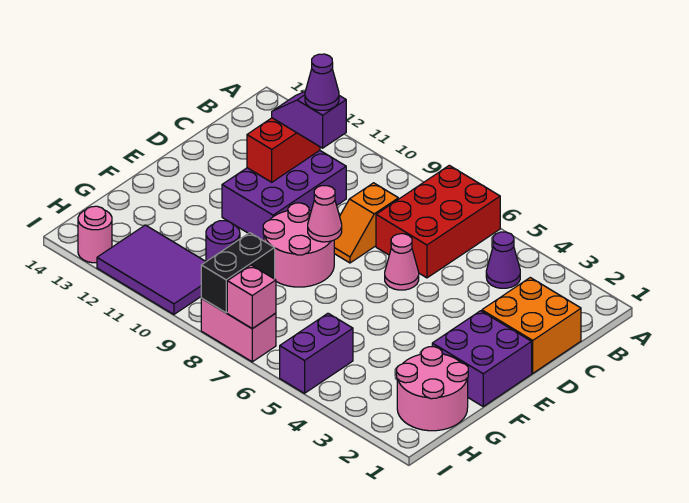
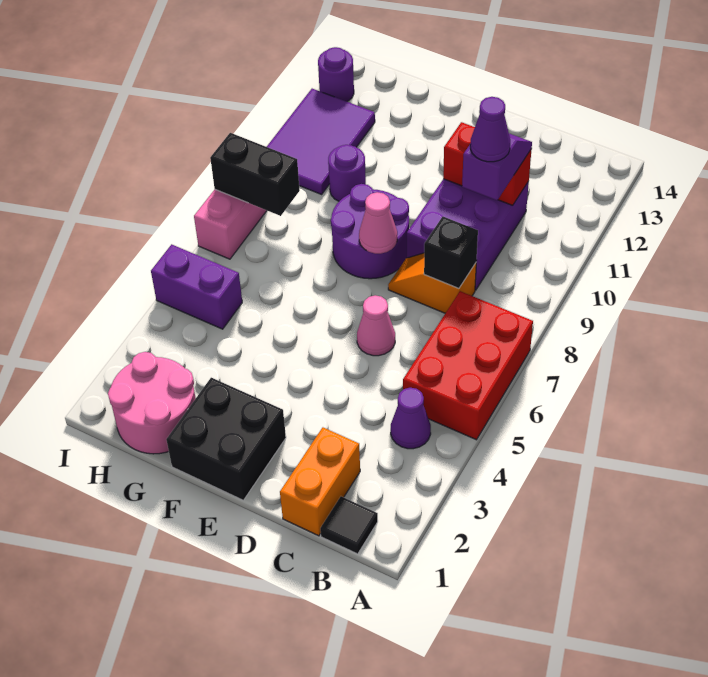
red 2x3 brick [376,165,500,278] -> red 2x3 brick turned to [403,291,533,440]
none -> black 1x1 tile [320,496,378,554]
orange 2x2 brick [482,278,581,373] -> orange 1x2 brick [280,428,360,536]
none -> black 1x1 brick [424,217,478,289]
purple 2x3 brick [222,151,346,241] -> purple 2x3 brick turned to [407,179,529,290]
purple 2x2 brick [432,311,532,406] -> black 2x2 brick [166,378,286,500]
pink 2x2 round brick [263,203,334,287] -> purple 2x2 round brick [331,184,409,279]
pink 1x1 brick [227,265,276,329] -> none
pink 1x1 round brick [78,206,112,263] -> purple 1x1 round brick [318,47,354,102]

